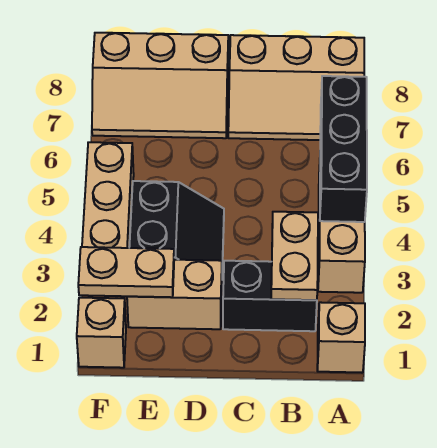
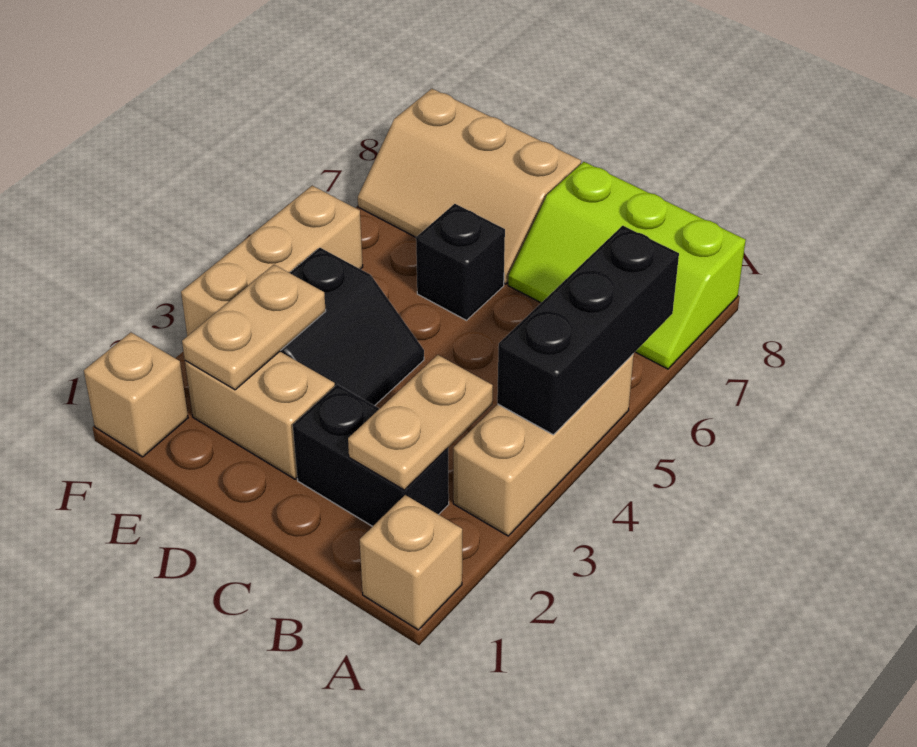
tan 2x3 slope [228,35,364,140] -> lime 2x3 slope [508,162,746,369]
none -> black 1x1 brick [416,204,505,320]
tan 1x2 plate [78,247,174,297] -> tan 1x2 plate turned to [182,265,326,390]

